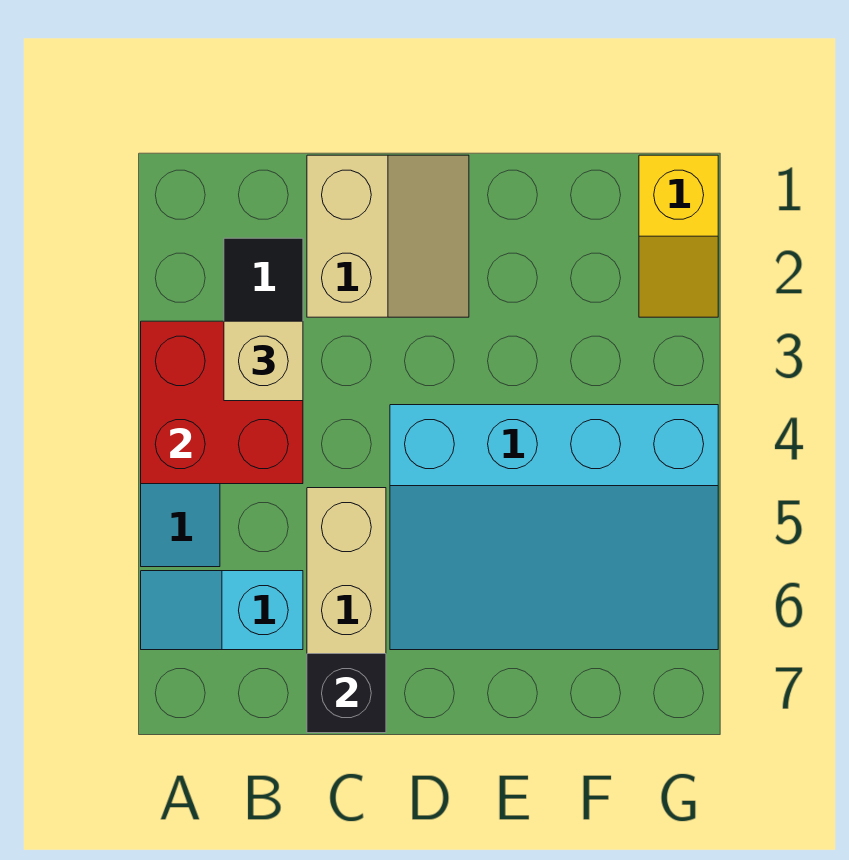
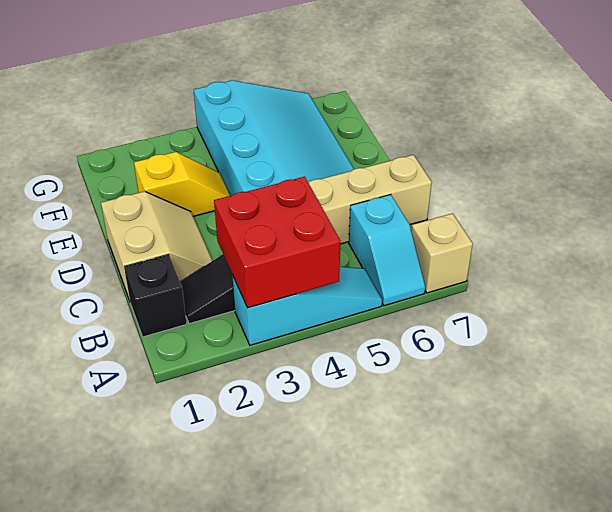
tan 1x1 brick [224,321,303,401] -> tan 1x1 brick moved to [411,213,473,293]
tan 2x2 slope [307,155,469,317] -> tan 2x2 slope turned to [101,191,212,301]
black 1x1 brick [307,654,386,733] -> black 1x1 brick moved to [124,255,187,337]
yellow 1x2 slope [639,155,718,317] -> yellow 1x2 slope moved to [134,152,230,216]

